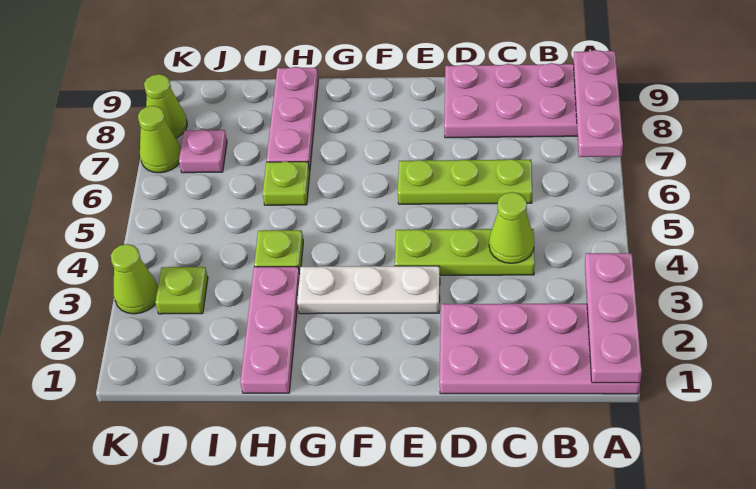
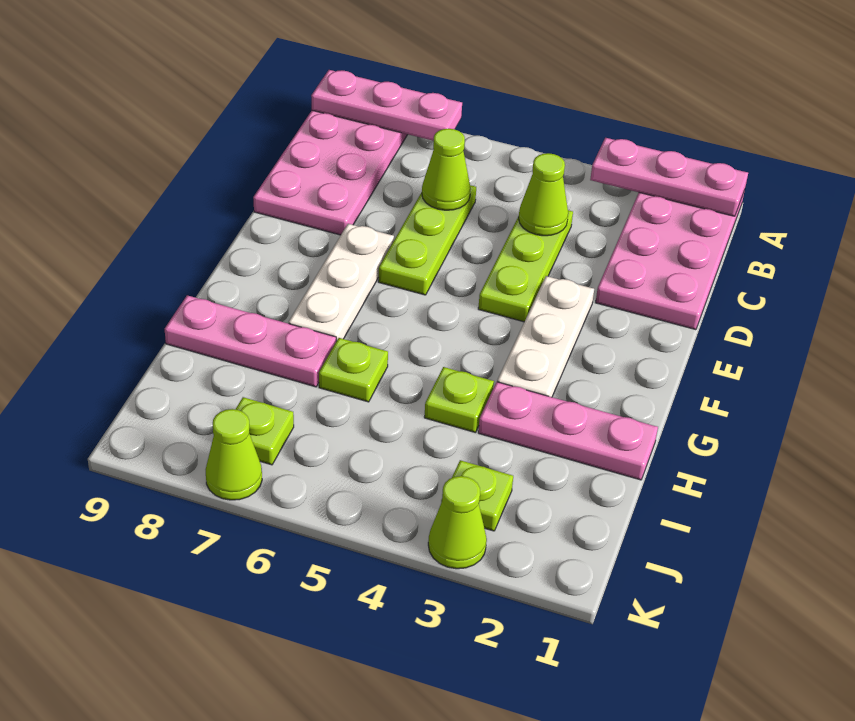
none -> white 1x3 plate [289,224,394,341]
pink 1x1 plate [179,130,227,173] -> lime 1x1 plate [235,397,294,465]
lime 1x1 cone [144,74,187,138] -> lime 1x1 cone moved to [422,129,471,210]

